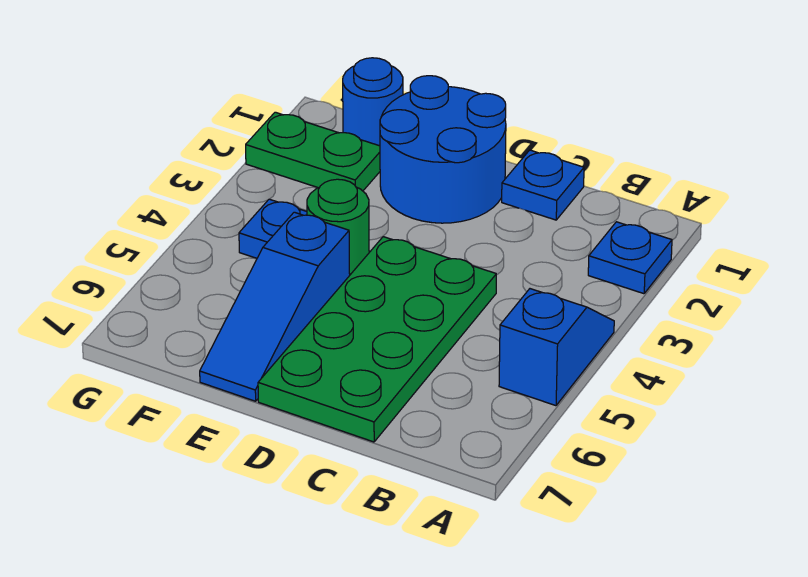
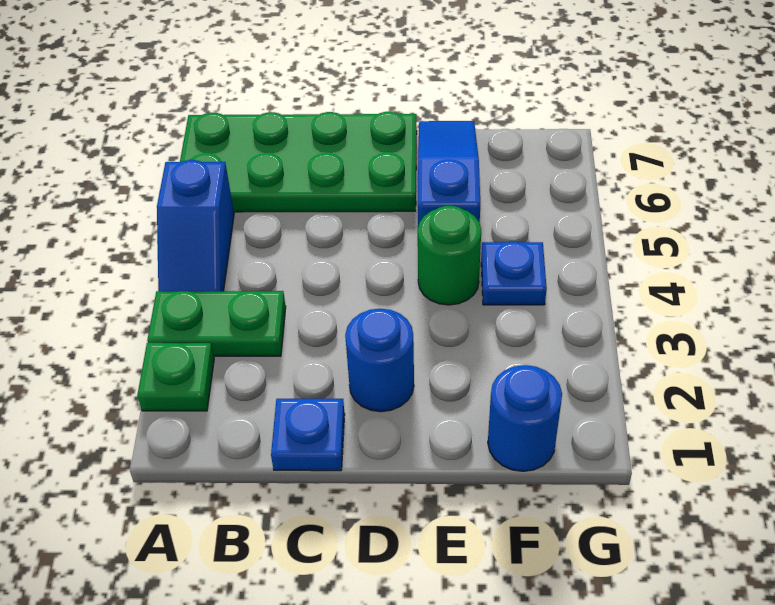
blue 1x1 plate [588,222,672,294] -> green 1x1 plate [137,343,214,411]
green 2x4 plate [258,237,496,442] -> green 2x4 plate turned to [180,112,417,212]
blue 2x2 round brick [380,76,506,223] -> blue 1x1 round brick [345,309,414,412]
green 1x2 plate [246,112,380,191] -> green 1x2 plate moved to [147,291,286,356]

